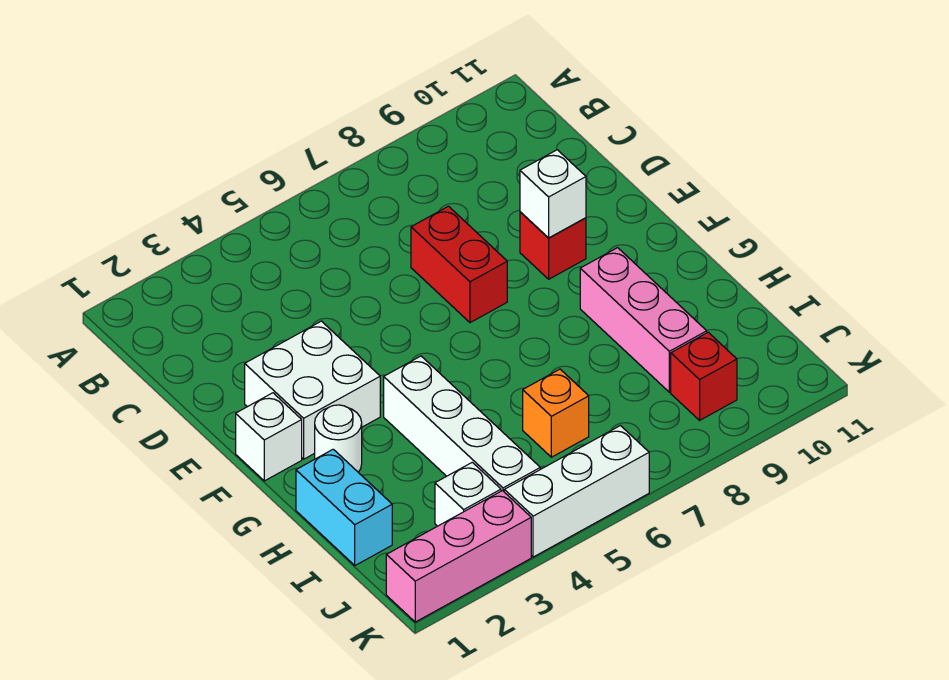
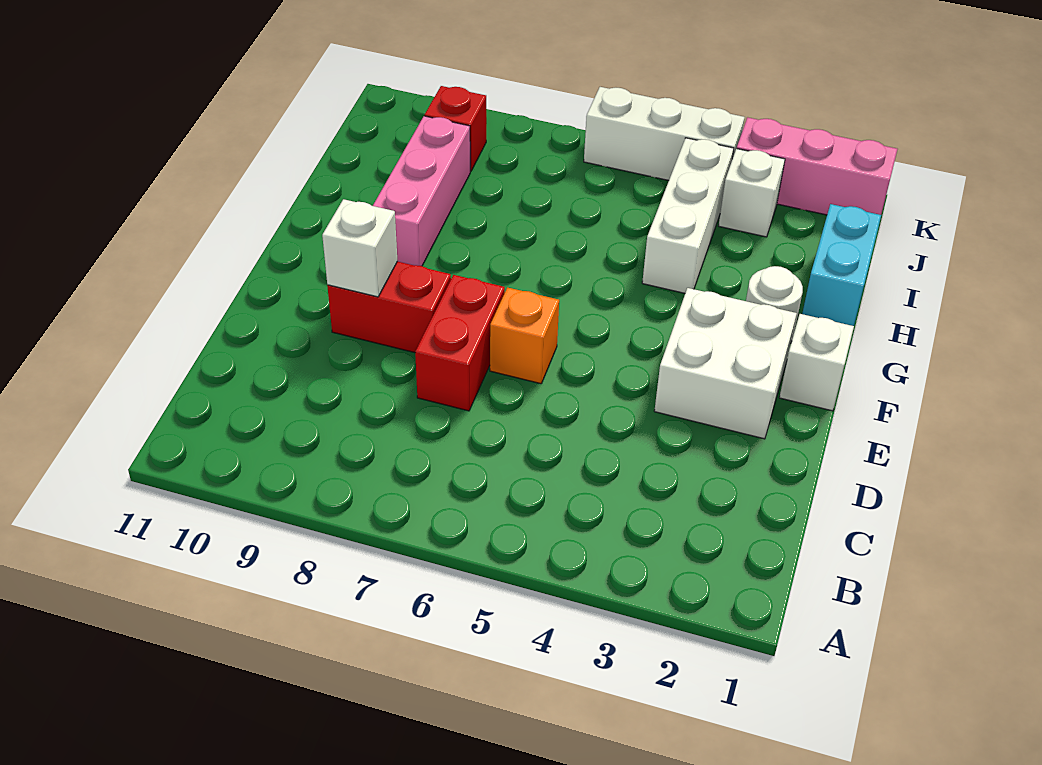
red 1x1 brick [520,212,586,279] -> red 1x2 brick [327,262,451,353]
white 1x4 brick [384,356,540,491] -> white 1x3 brick [642,138,734,293]
orange 1x1 brick [523,369,589,457] -> orange 1x1 brick moved to [490,288,559,384]

